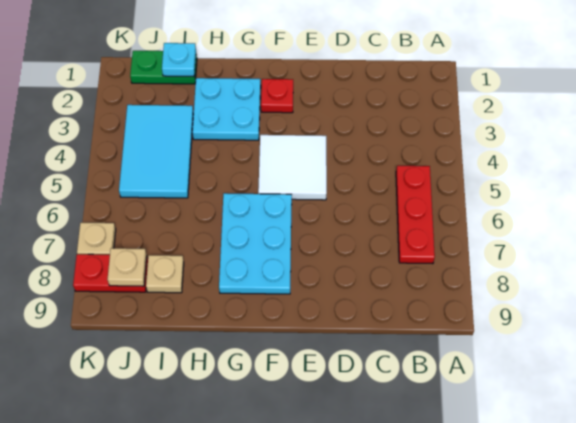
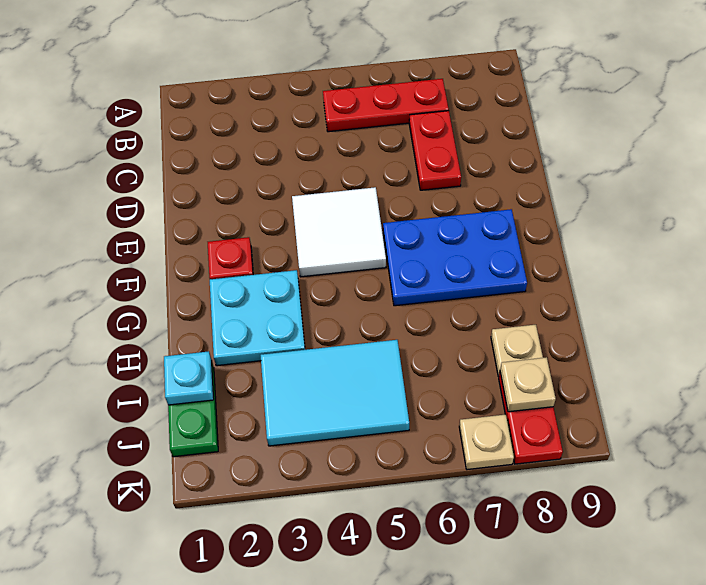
none -> red 1x2 plate [409,111,461,190]
cyan 2x3 plate [219,193,292,294] -> blue 2x3 plate [383,209,527,306]

